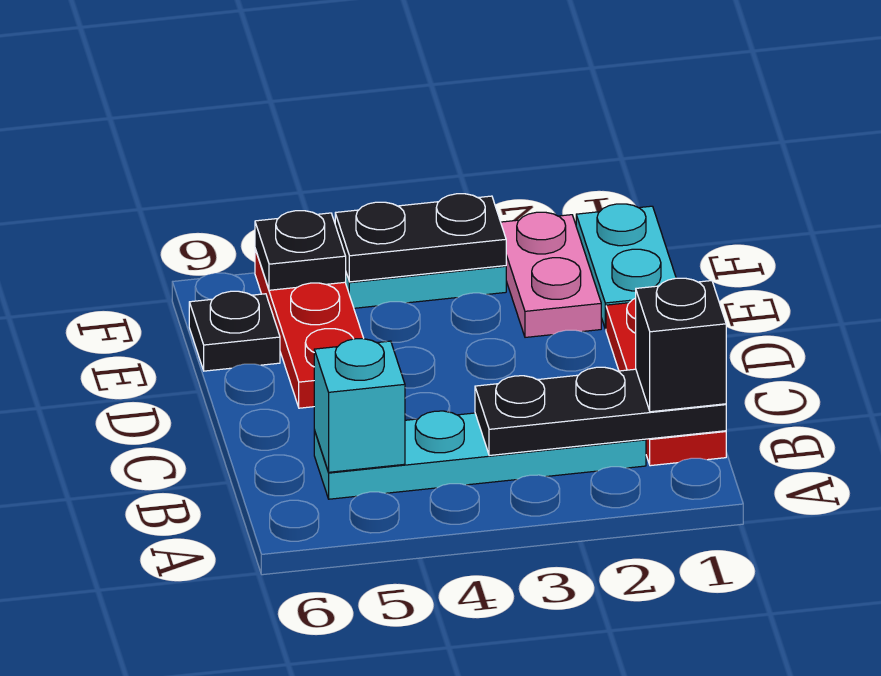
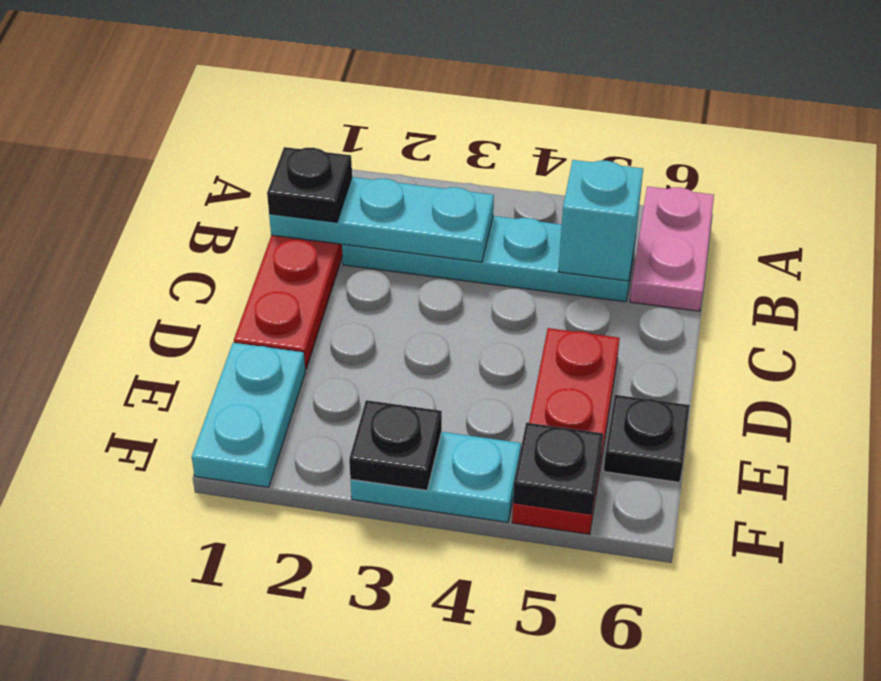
black 1x3 plate [475,367,726,456] -> cyan 1x3 plate [269,177,494,262]
black 1x1 brick [636,278,726,412] -> black 1x1 plate [267,147,352,222]
pink 1x2 plate [501,212,601,337] -> pink 1x2 plate moved to [630,186,714,311]
black 1x2 plate [335,194,506,282] -> black 1x1 plate [349,400,442,490]

